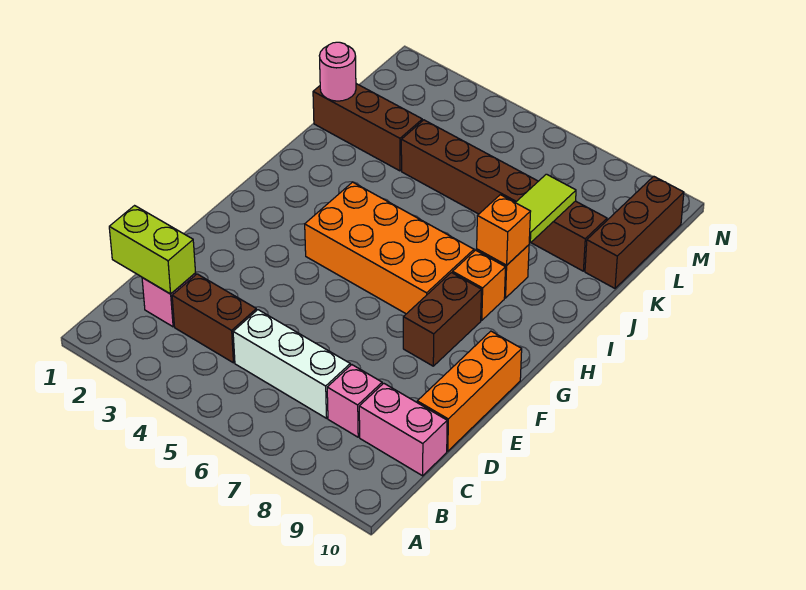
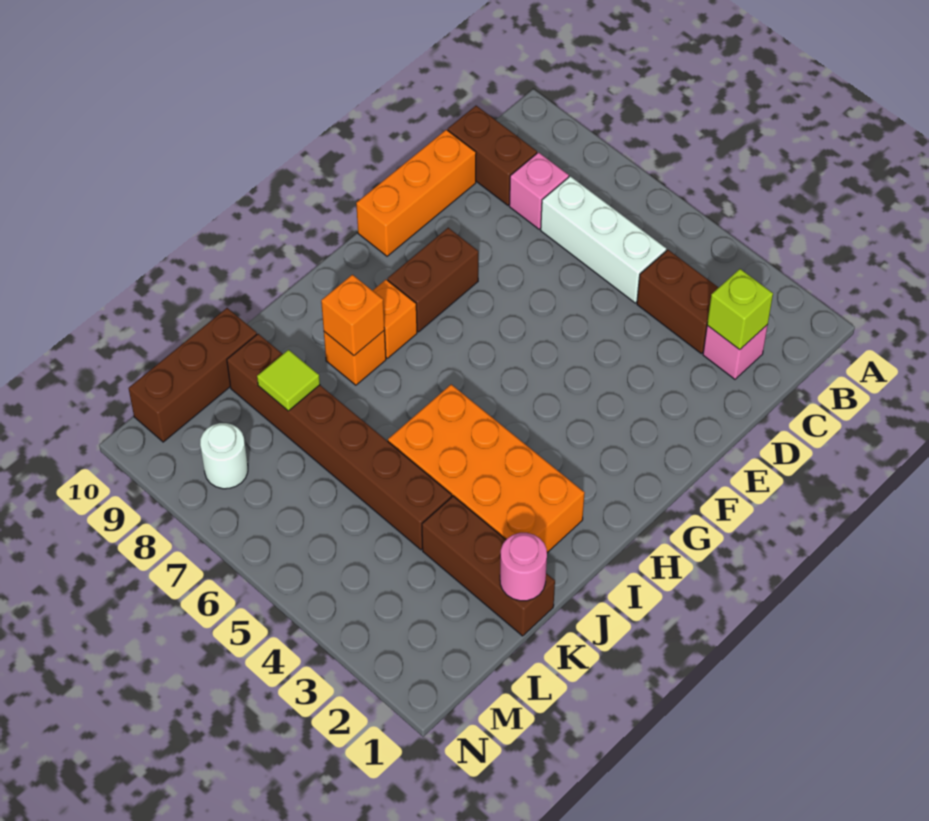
lime 1x2 brick [109,206,196,294] -> lime 1x1 brick [707,269,773,350]
pink 1x2 brick [359,383,447,476] -> brown 1x2 brick [448,106,537,205]
orange 2x4 brick [305,182,474,314] -> orange 2x4 brick moved to [388,384,585,553]
lime 1x2 tile [515,174,576,243] -> lime 1x1 tile [257,350,320,411]
none -> white 1x1 round brick [200,423,248,489]

